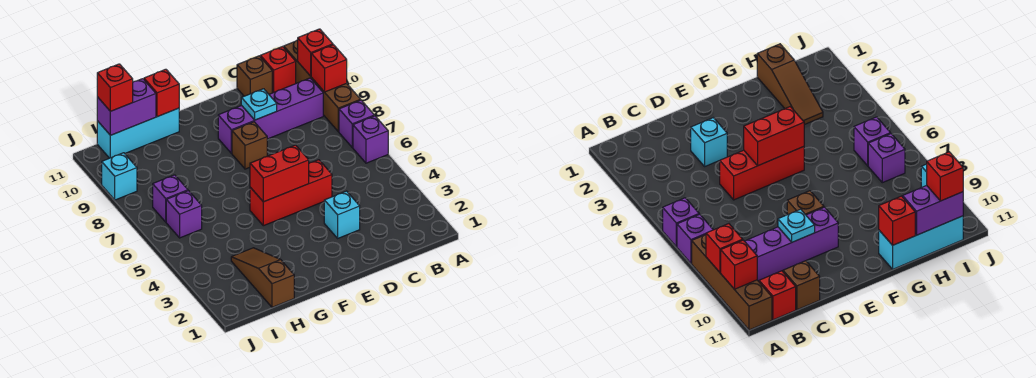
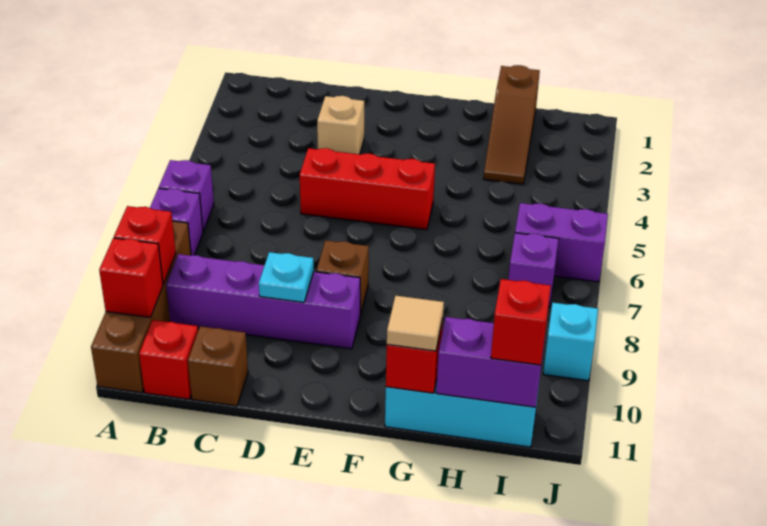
cyan 1x1 brick [324,191,360,238] -> tan 1x1 brick [317,96,364,154]
red 1x2 brick [250,145,309,202] -> none
none -> tan 1x1 tile [387,296,444,351]
purple 1x1 brick [166,191,202,238] -> purple 1x2 brick [515,203,608,282]

